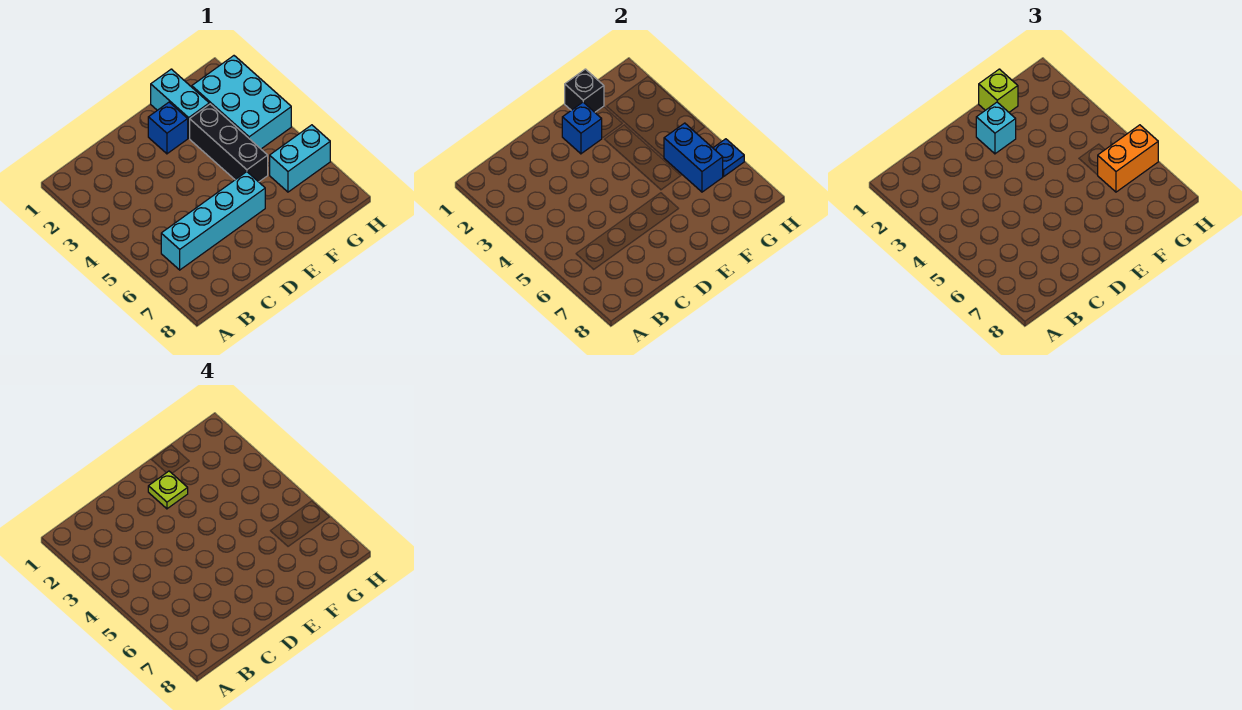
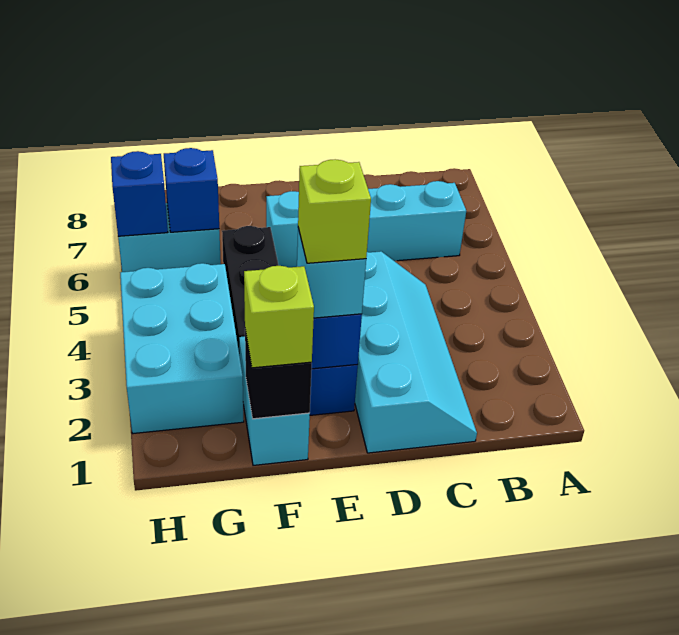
none -> cyan 2x4 slope [355,251,477,453]
lime 1x1 plate [148,471,188,509] -> lime 1x1 brick [298,159,371,263]
blue 1x2 brick [664,123,723,192] -> blue 1x1 brick [164,148,219,232]
orange 1x2 brick [1098,125,1158,192] -> none
blue 1x1 plate [713,139,744,176] -> blue 1x1 brick [111,151,168,236]

